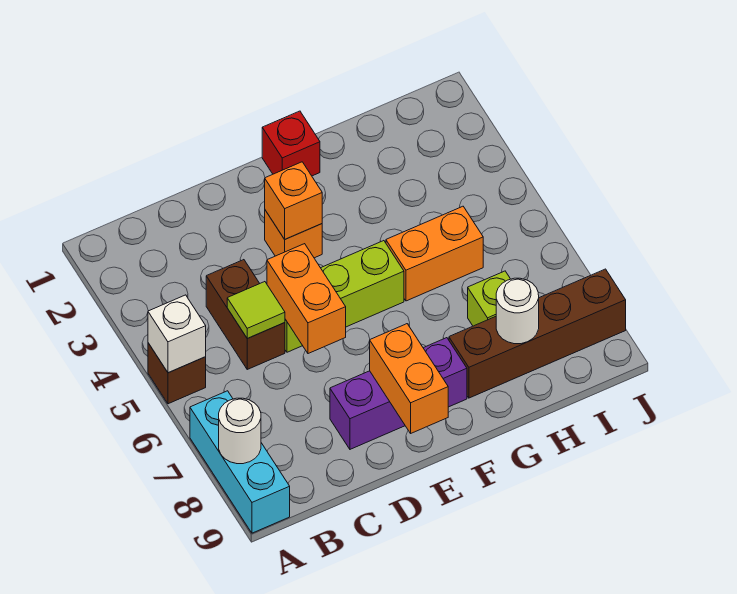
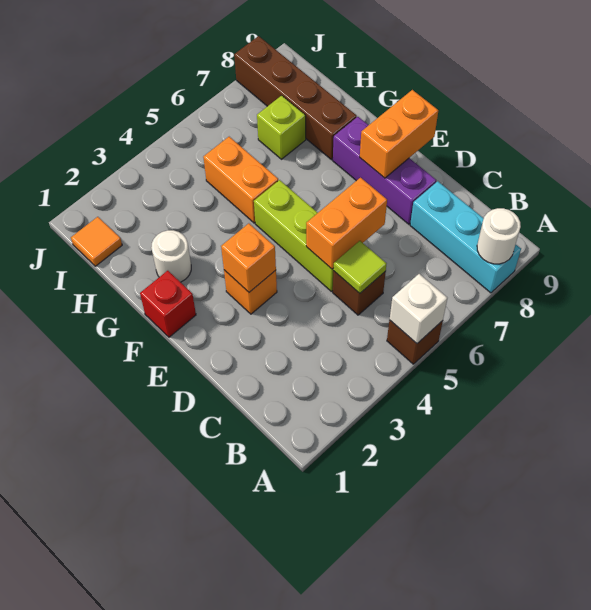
cyan 1x3 brick [190,391,290,533] -> cyan 1x3 brick turned to [410,181,521,293]
brown 1x2 brick [206,260,285,369] -> brown 1x1 brick [333,271,386,315]
white 1x1 round brick [496,278,539,344] -> white 1x1 round brick moved to [151,230,191,282]
none -> orange 1x1 tile [71,217,122,266]

